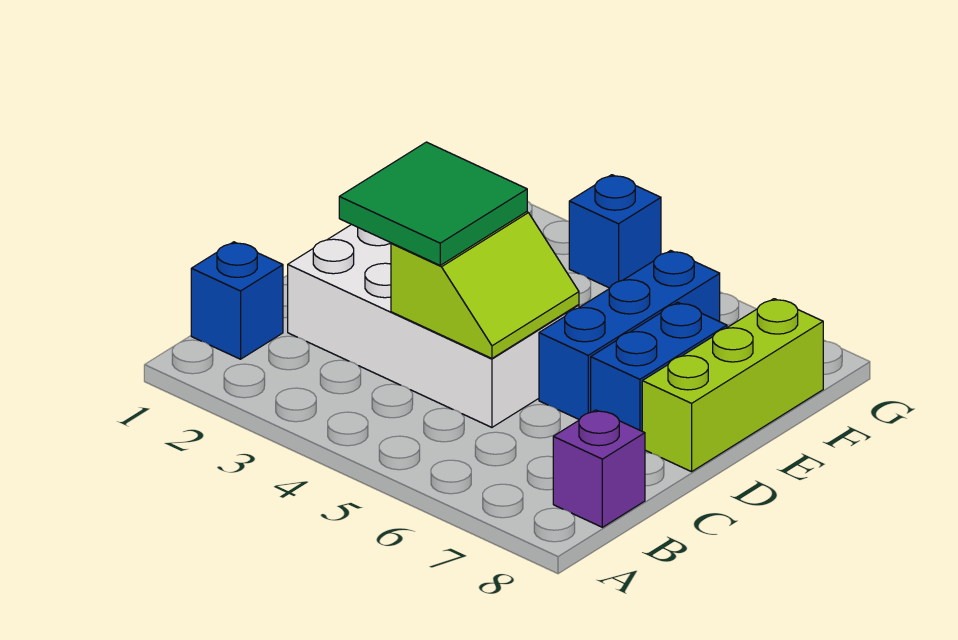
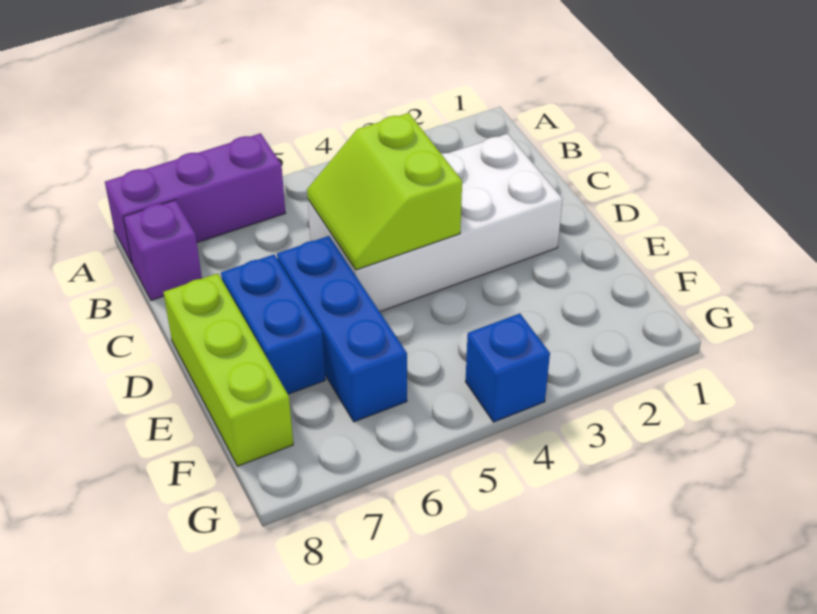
none -> purple 1x3 brick [105,133,285,263]
blue 1x1 brick [191,242,283,359] -> none
green 2x2 tile [339,142,527,265] -> none

